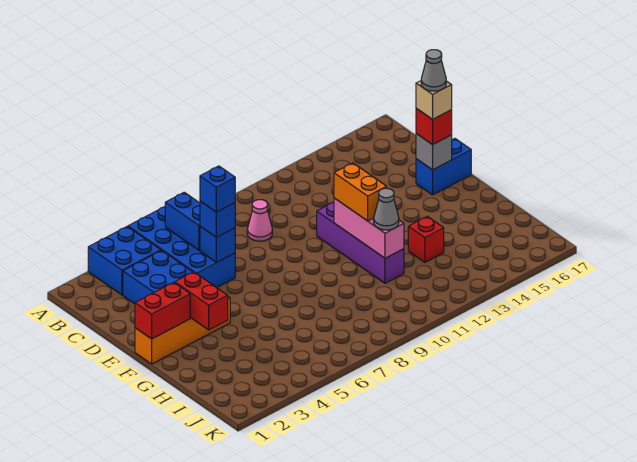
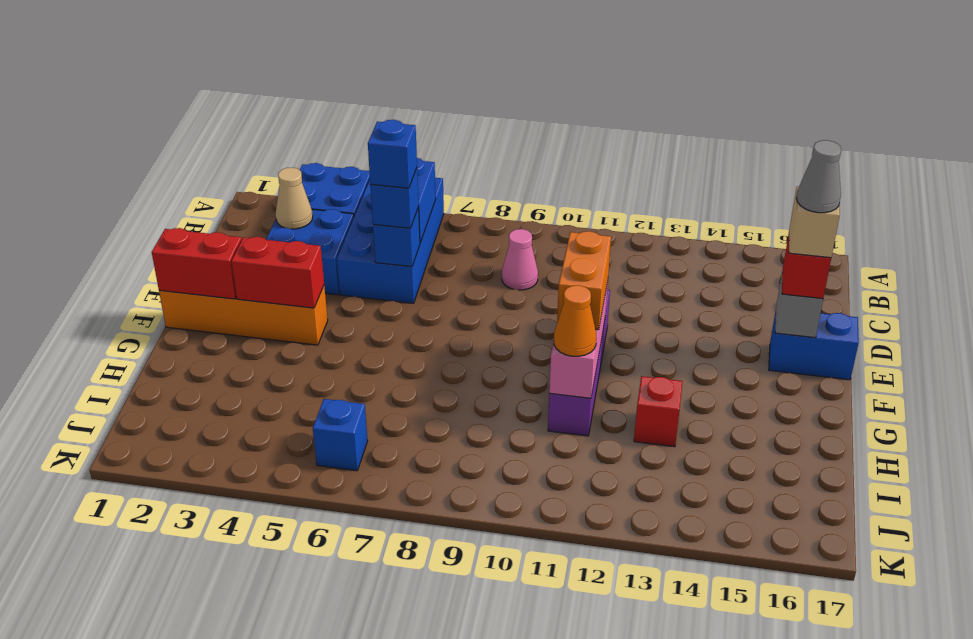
none -> tan 1x1 cone [276,167,313,229]
red 1x2 brick [175,272,228,330] -> red 1x2 brick turned to [231,237,324,308]
grey 1x1 cone [374,188,399,230] -> orange 1x1 cone [554,285,596,356]
none -> blue 1x1 brick [313,399,367,471]

